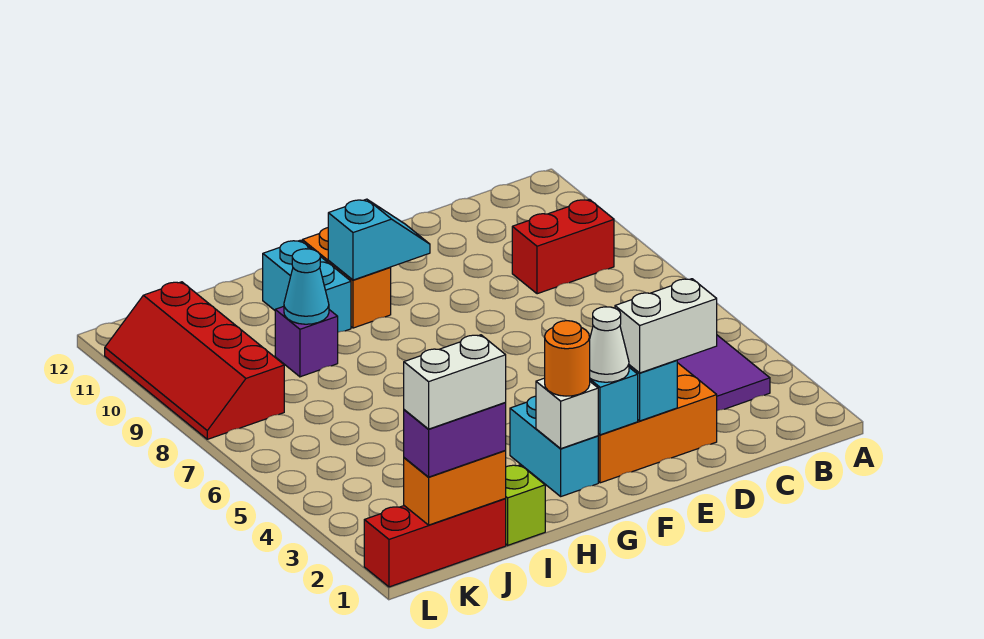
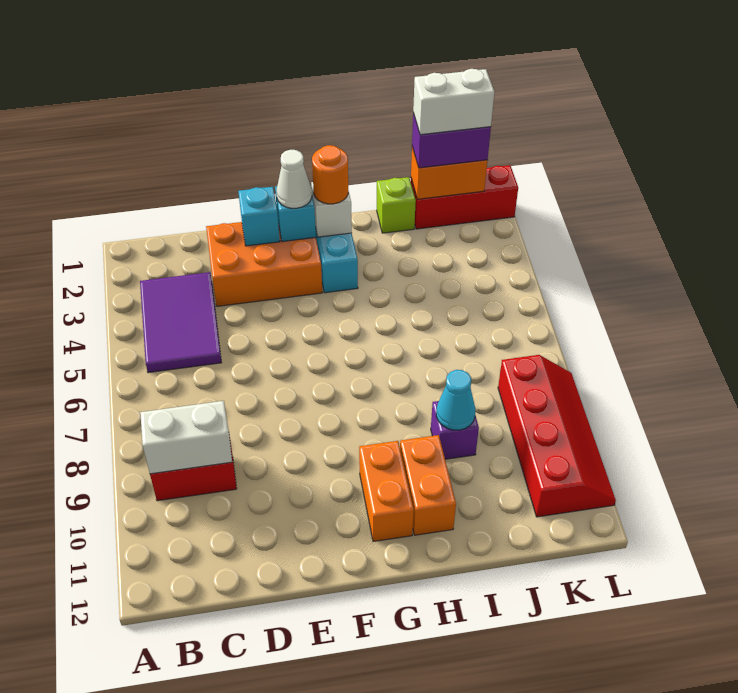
white 1x2 brick [615,279,717,373] -> white 1x2 brick moved to [140,401,232,474]
cyan 1x2 slope [328,199,430,280] -> none
cyan 1x2 brick [263,240,351,332] -> orange 1x2 brick [400,435,456,535]

